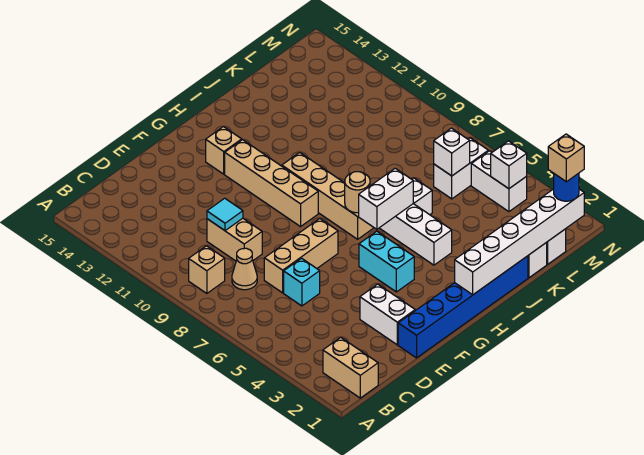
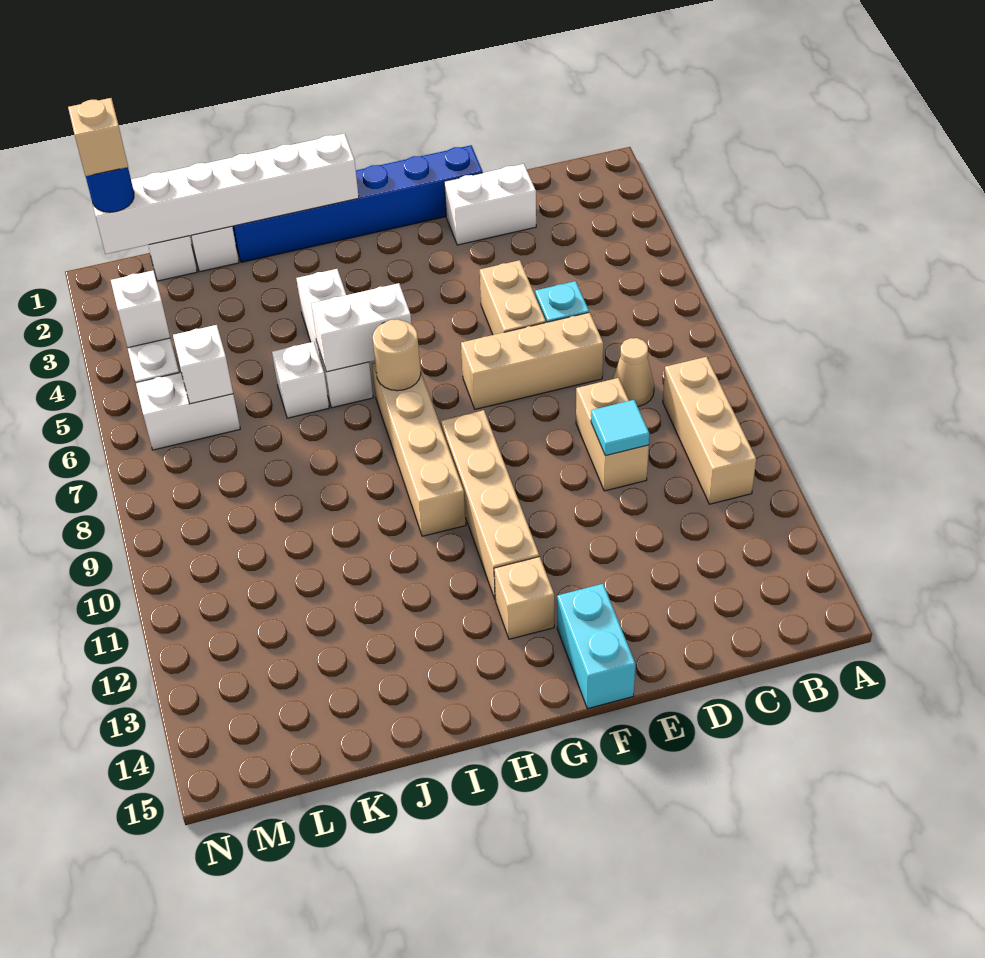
tan 1x2 brick [323,337,378,398] -> tan 1x2 brick moved to [480,260,546,335]
tan 1x1 brick [189,246,225,293] -> tan 1x3 brick [663,357,756,504]
white 1x2 brick [360,284,415,345] -> white 1x2 brick turned to [444,164,536,245]
cyan 1x2 brick [359,231,414,292] -> cyan 1x2 brick moved to [557,584,635,709]

